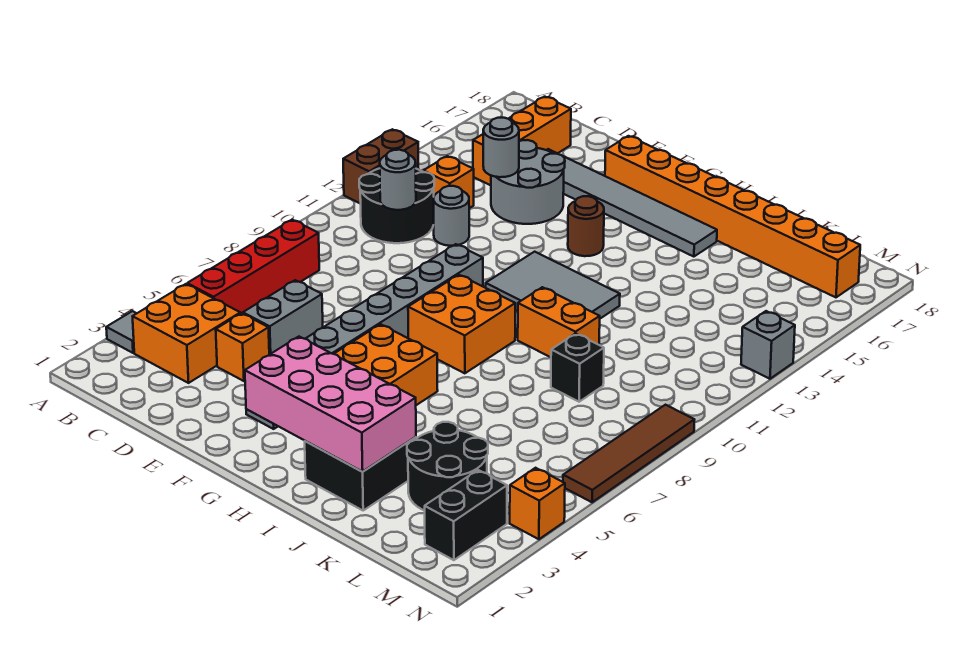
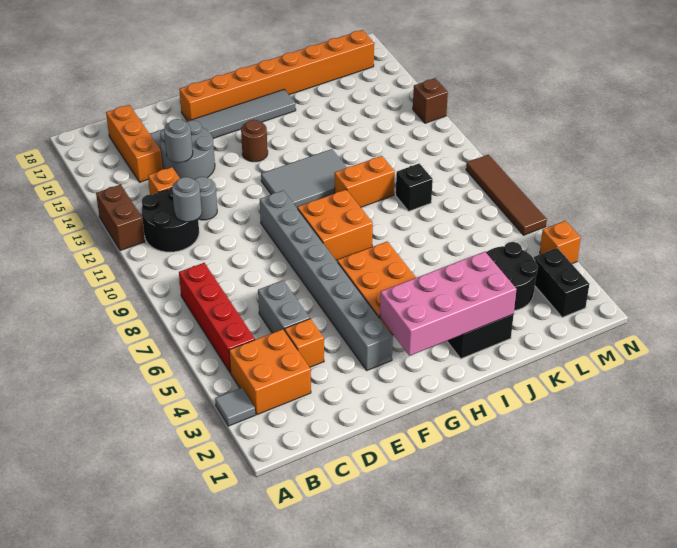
grey 1x1 brick [741,311,795,379] -> brown 1x1 brick [413,78,448,123]

